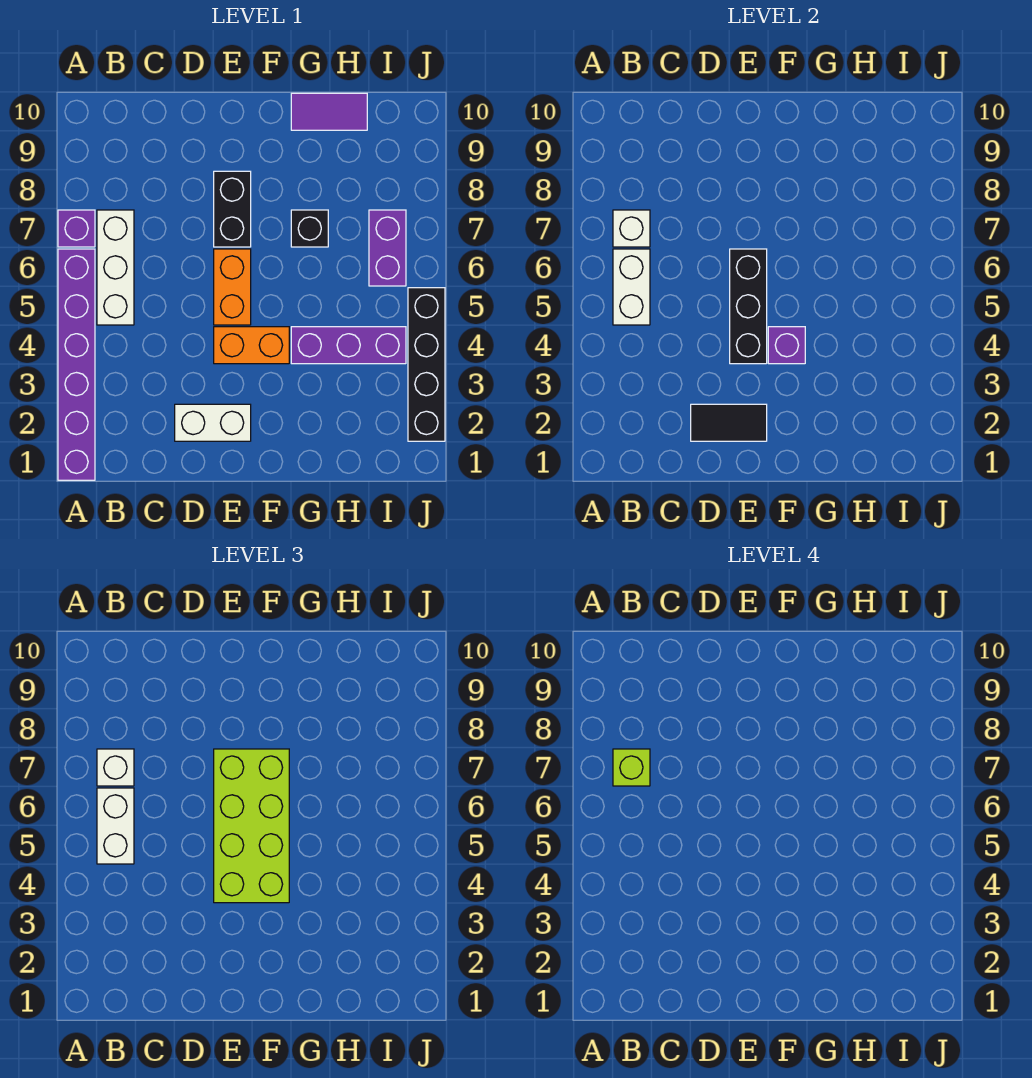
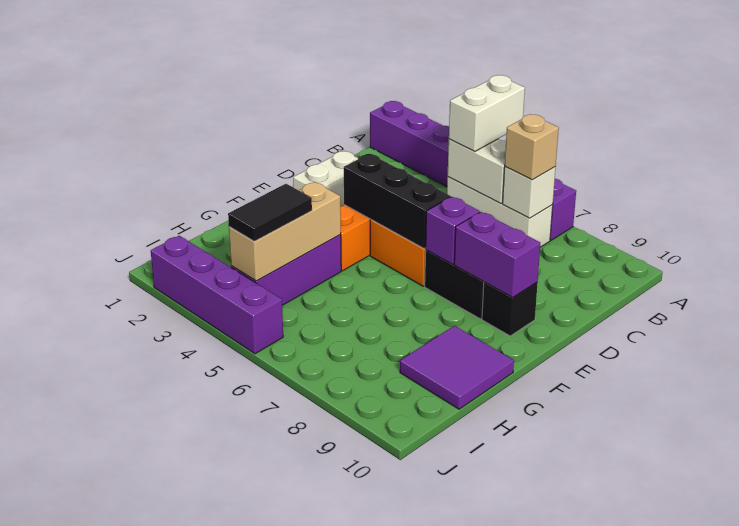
white 1x2 brick [97,788,134,864] -> white 1x2 brick turned to [449,75,525,152]
white 1x1 brick [97,749,134,786] -> tan 1x1 brick [505,114,559,180]
lime 1x1 brick [613,749,650,786] -> none
black 1x2 tile [691,404,767,441] -> black 1x2 tile moved to [228,184,312,241]
lime 2x4 brick [214,749,289,903] -> none
purple 1x1 brick [768,327,805,364] -> purple 1x1 brick moved to [426,197,480,264]
none -> tan 1x3 brick [229,182,341,281]
black 1x1 brick [291,210,328,247] -> black 1x1 brick moved to [482,282,538,336]
purple 1x2 tile [291,93,367,130] -> purple 2x2 tile [400,326,514,409]
purple 1x2 brick [369,210,406,286] -> purple 1x2 brick moved to [454,212,540,298]
black 1x4 brick [408,288,445,441] -> purple 1x4 brick [151,236,283,354]

